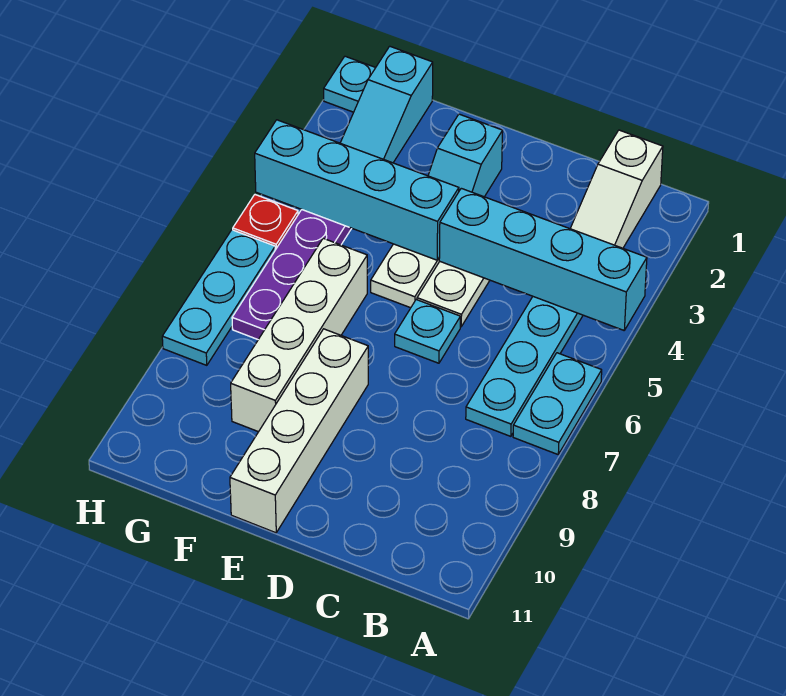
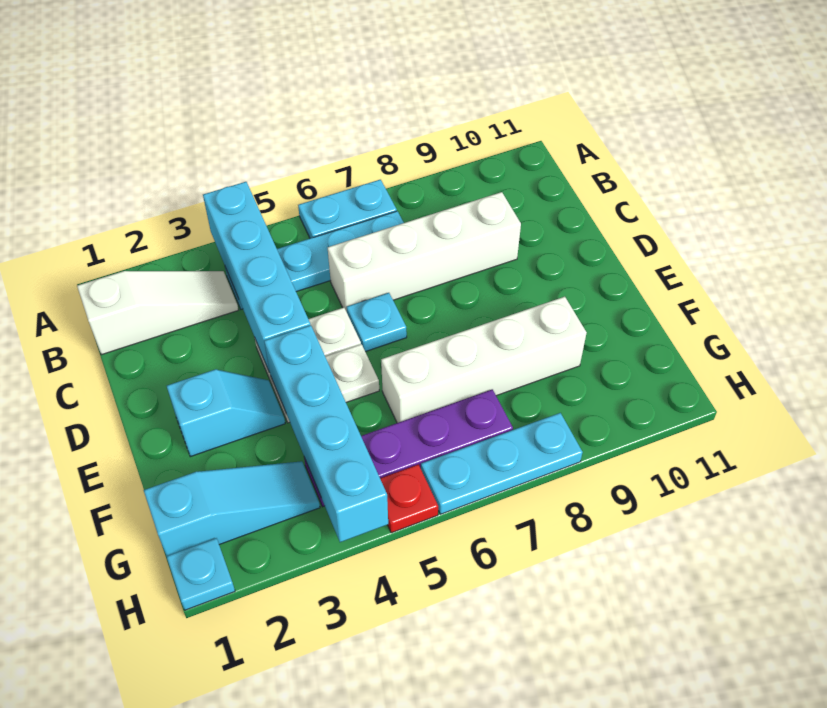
white 1x4 brick [230,329,368,533] -> white 1x4 brick moved to [328,192,521,312]

